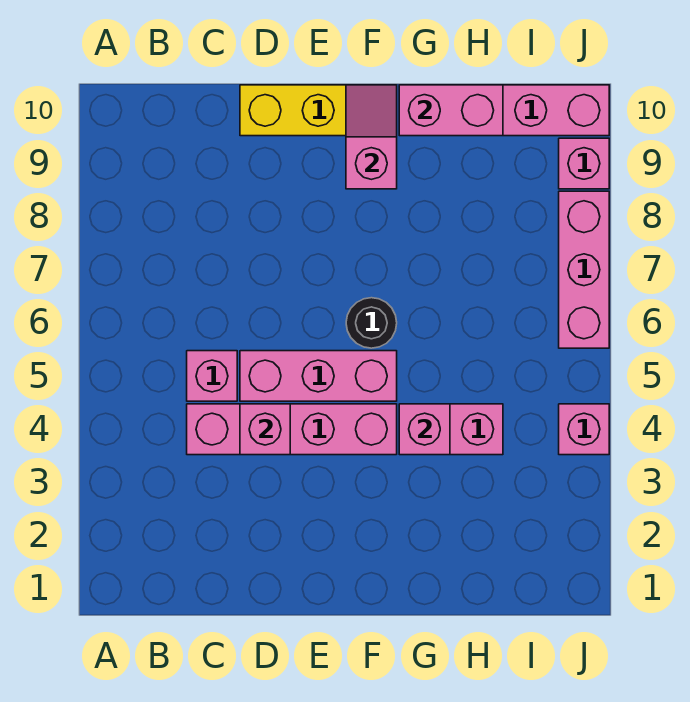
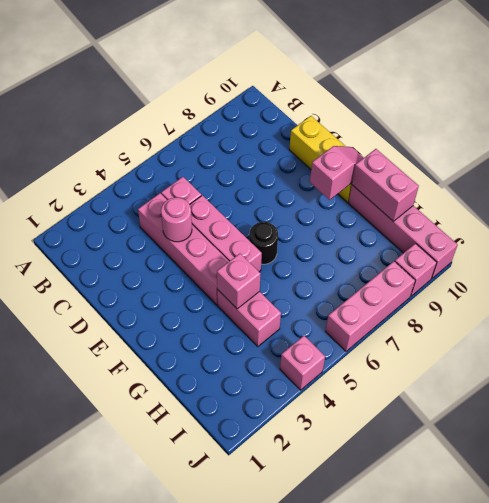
pink 1x1 brick [240,404,290,455] -> pink 1x1 round brick [161,198,192,242]

